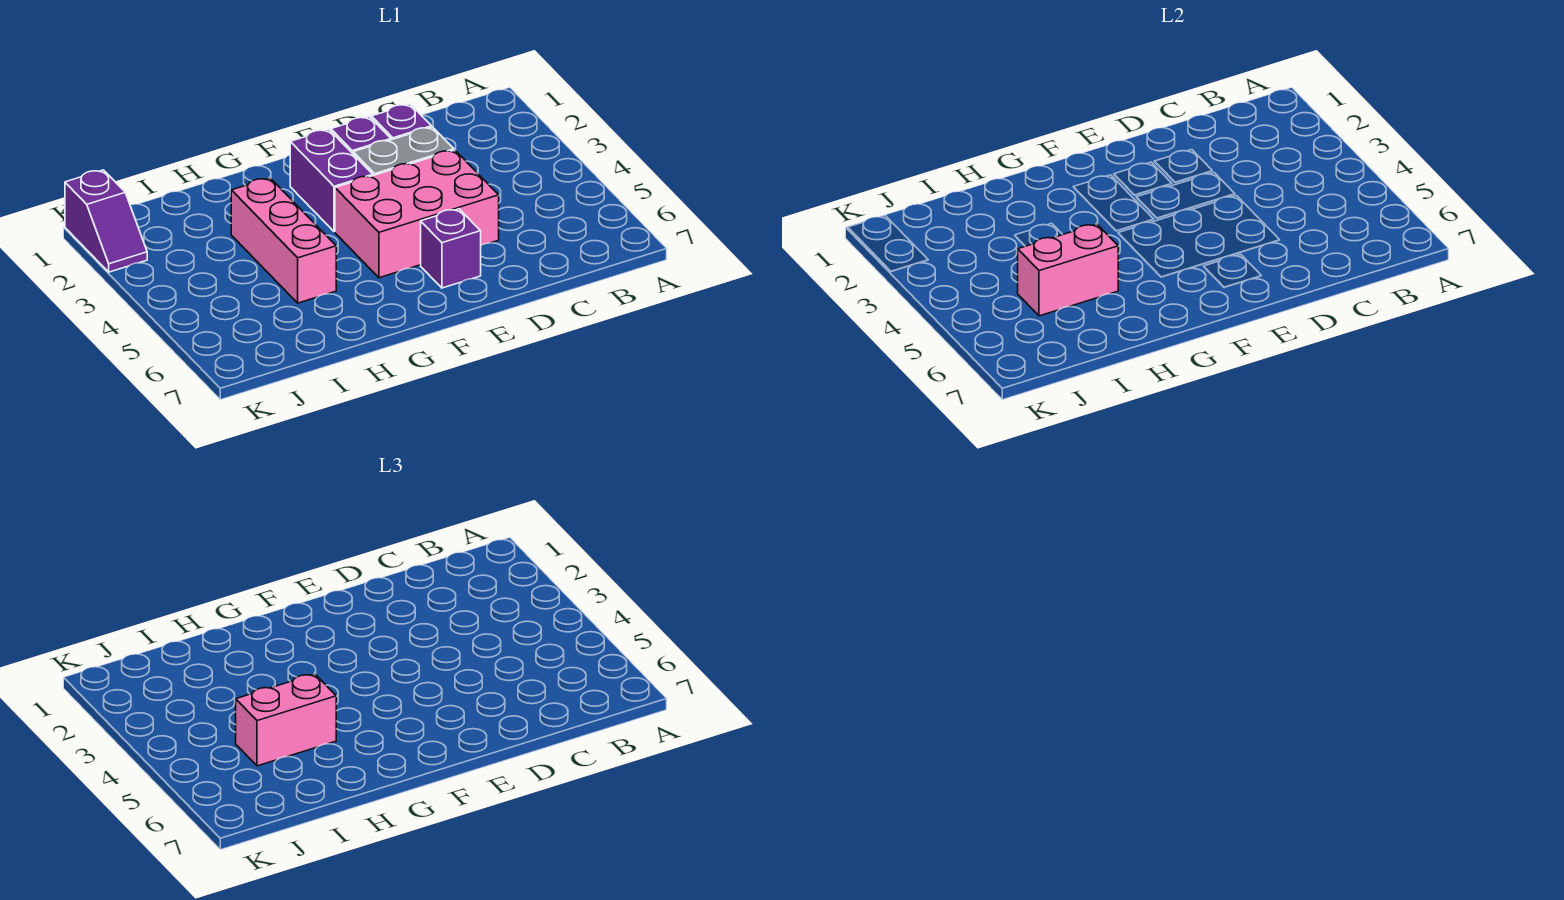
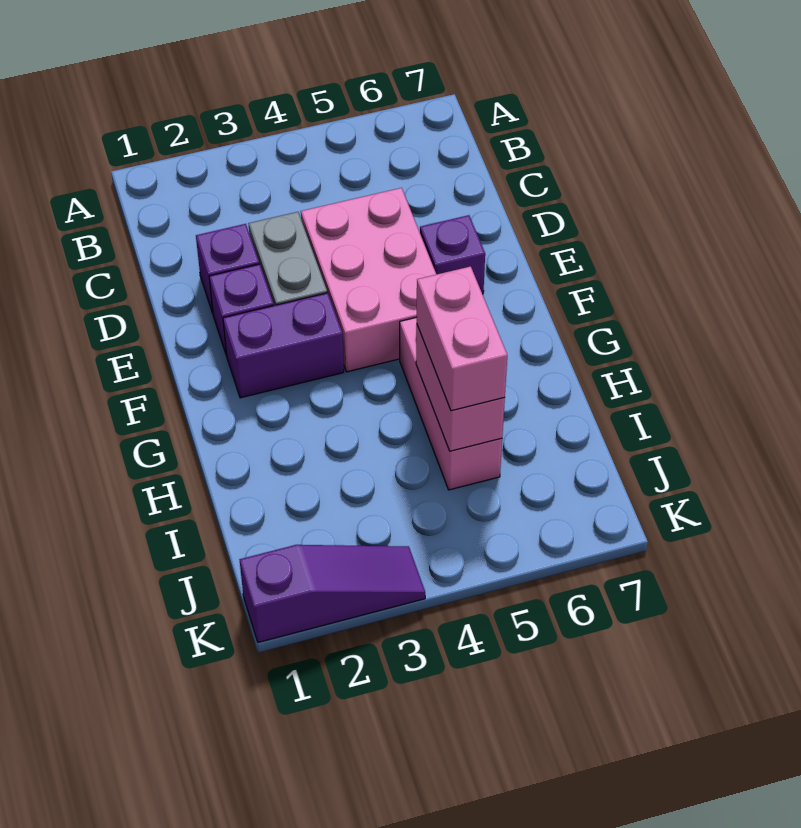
pink 1x3 brick [231,178,336,303] -> pink 1x3 brick turned to [400,317,502,490]
purple 1x2 slope [65,170,147,272] -> purple 1x3 slope [240,545,425,642]

